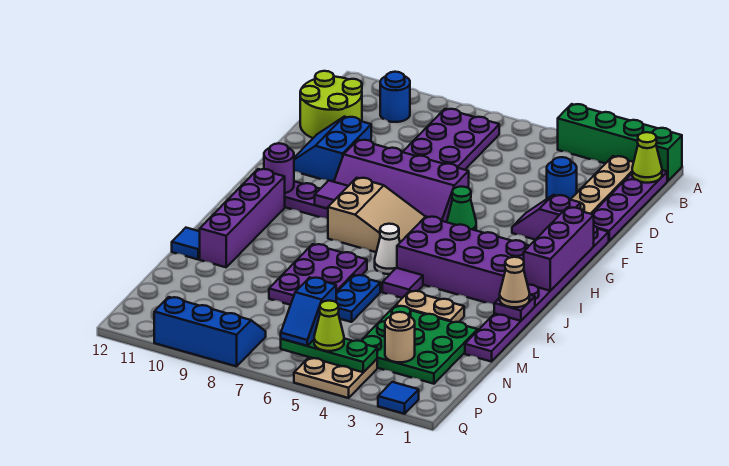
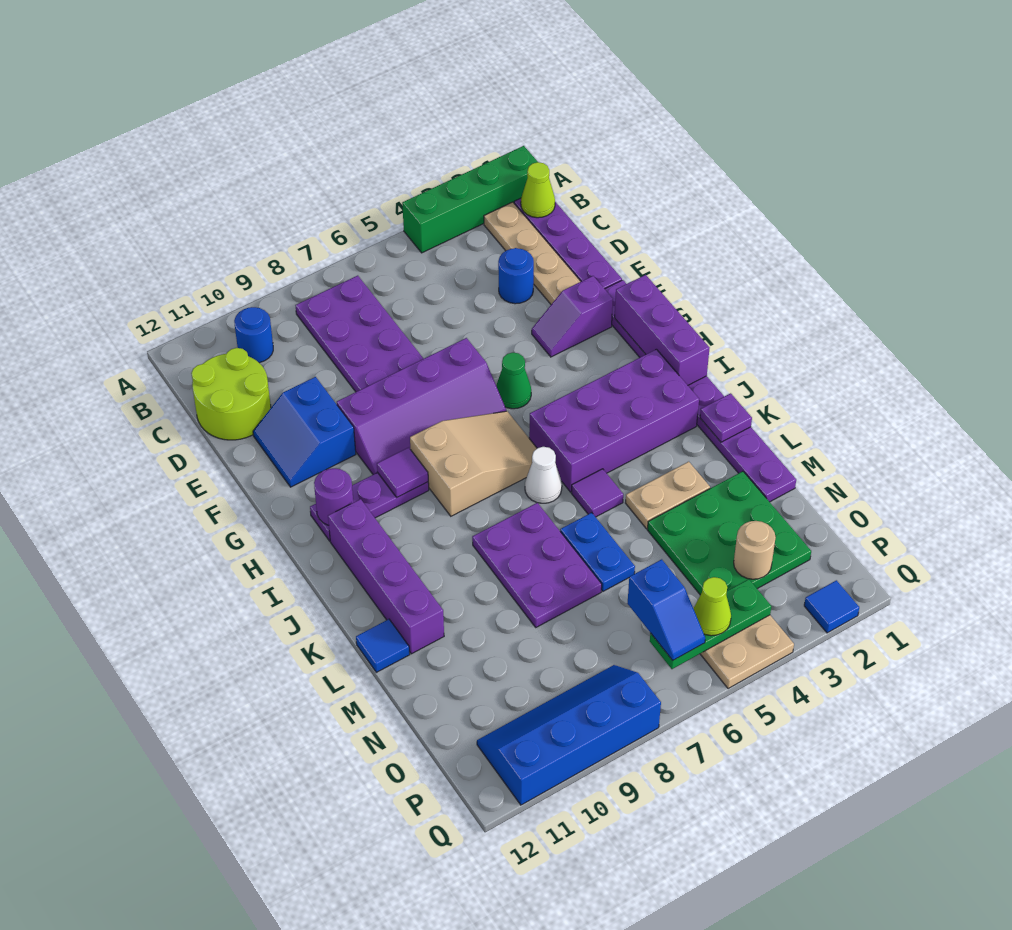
tan 1x1 cone [500,257,530,307] -> none
blue 2x3 slope [154,297,266,366] -> blue 2x4 slope [477,665,661,805]

